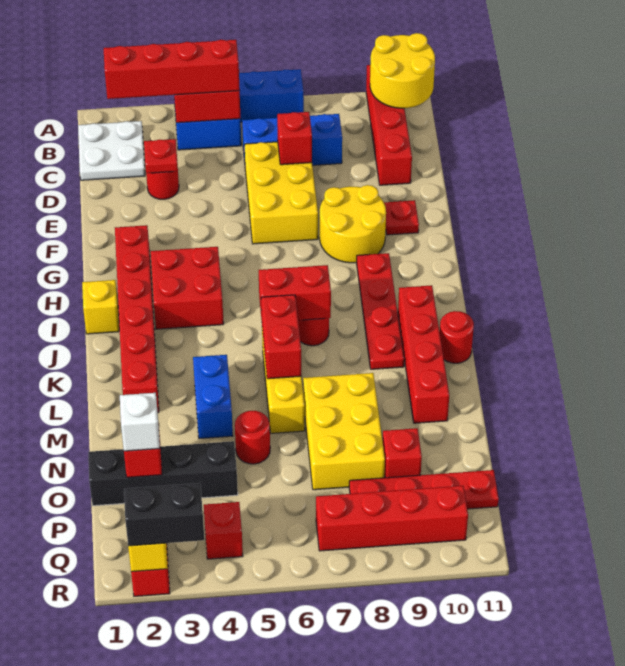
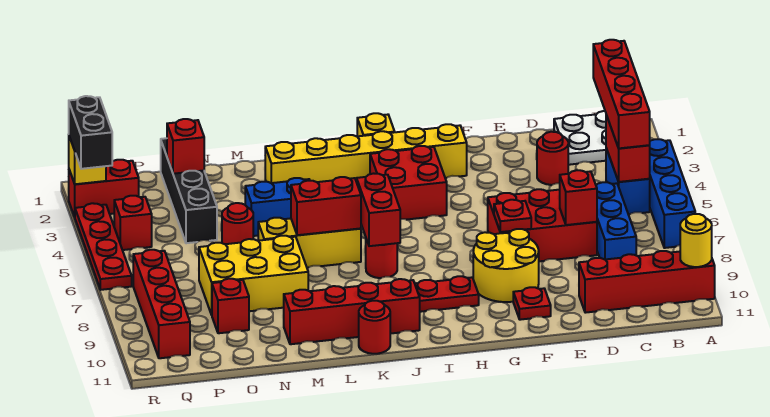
yellow 2x2 round brick [370,33,435,108] -> yellow 1x1 round brick [680,214,712,267]
red 1x1 plate [144,139,178,173] -> red 1x1 plate moved to [494,200,531,232]
yellow 2x3 brick [245,142,318,244] -> red 2x3 brick [488,189,597,261]
red 1x6 brick [115,225,159,413] -> yellow 1x6 brick [265,124,467,183]
white 1x1 brick [120,393,160,451] -> none
red 1x4 plate [349,470,499,509] -> red 1x4 plate moved to [75,203,132,290]

